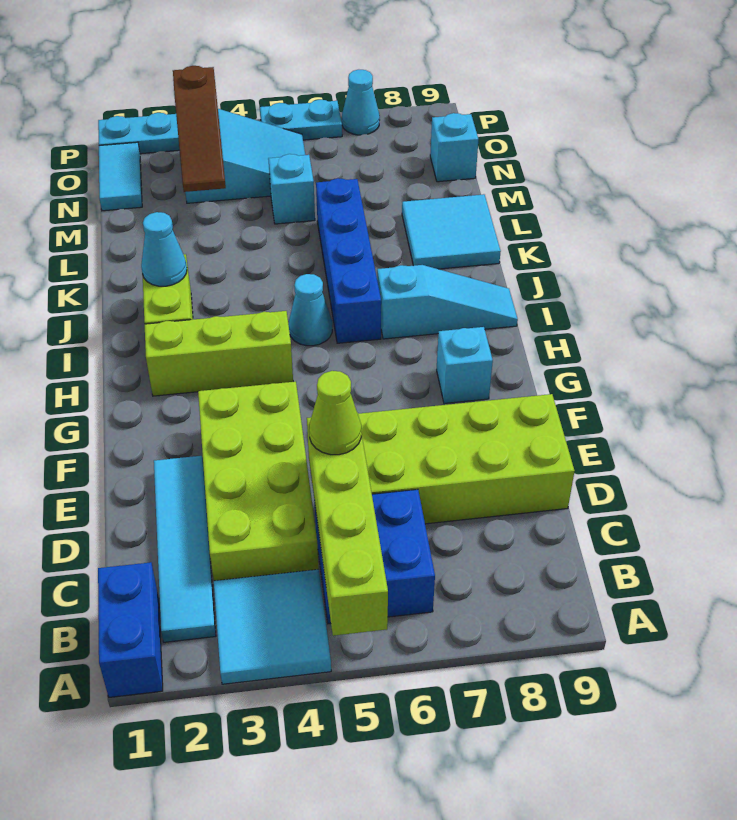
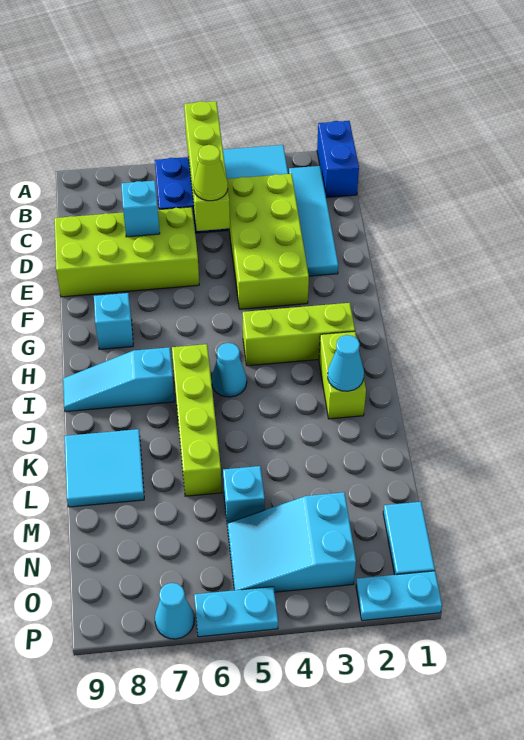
blue 1x4 brick [316,178,381,343] -> lime 1x4 brick [172,344,222,496]
brown 1x3 slope [173,66,226,192] -> none
cyan 1x1 brick [430,113,479,182] -> cyan 1x1 brick moved to [121,181,160,237]

